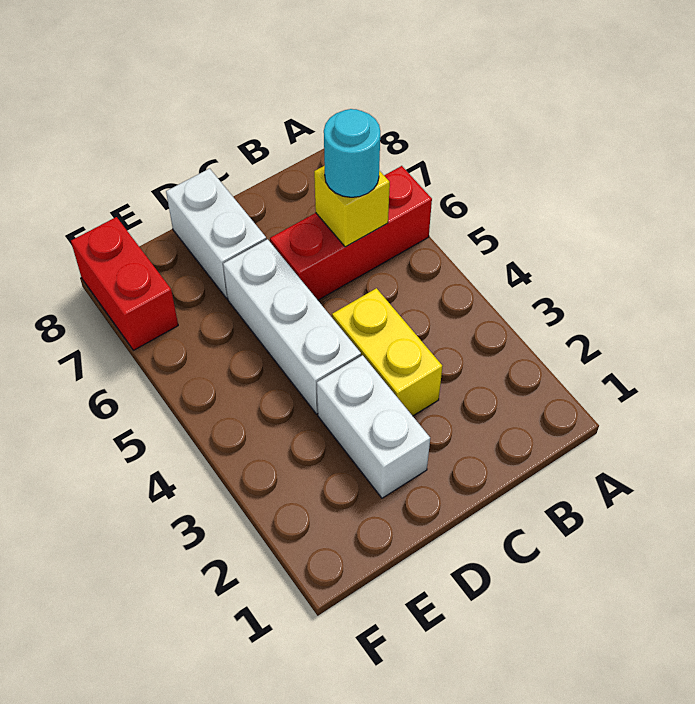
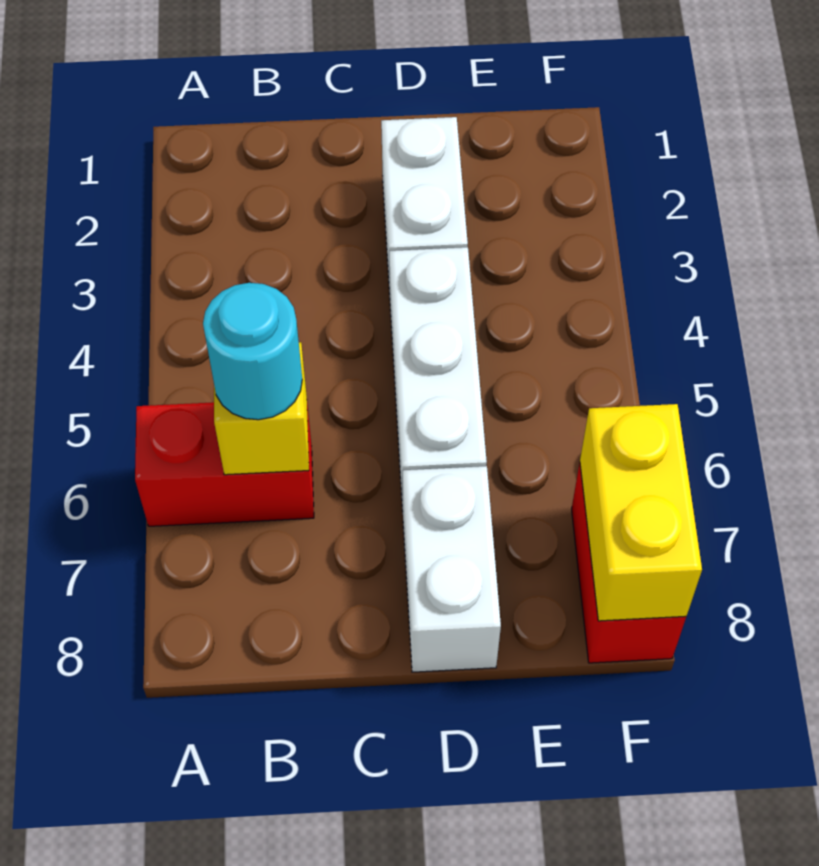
red 1x3 brick [270,166,432,300] -> red 1x2 brick [135,402,314,526]
yellow 1x2 brick [332,288,442,416] -> yellow 1x2 brick moved to [580,404,702,621]

